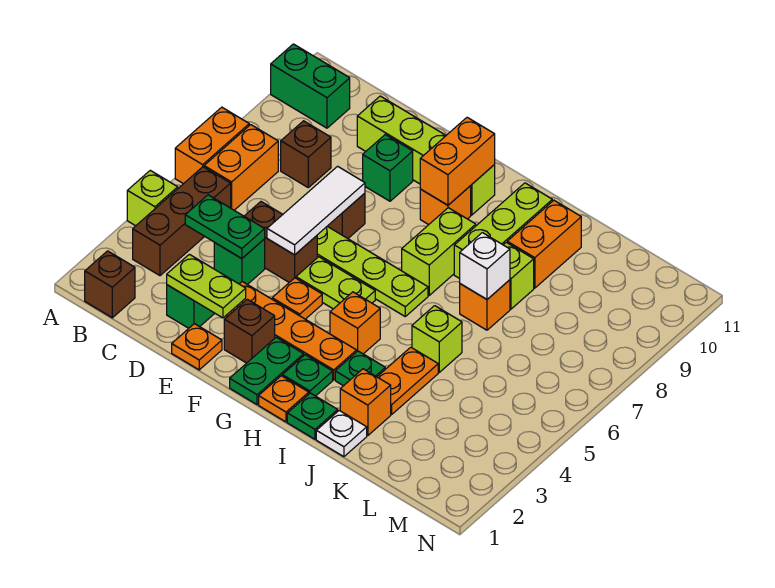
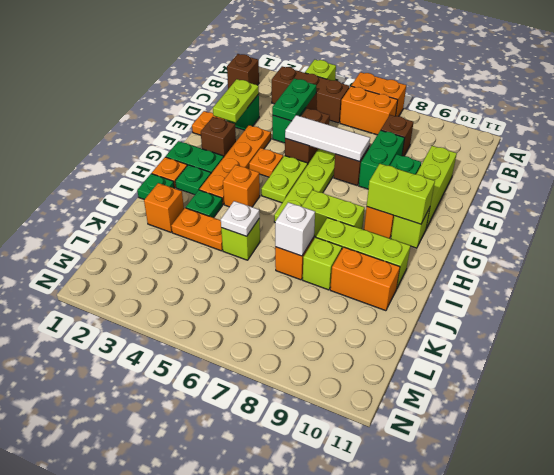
green 1x2 brick [271,44,350,128] -> green 1x2 brick moved to [359,130,404,189]
orange 1x2 brick [420,117,495,205] -> lime 1x2 brick [367,164,435,224]
white 1x1 plate [316,411,367,457] -> white 1x1 plate moved to [220,201,260,236]

